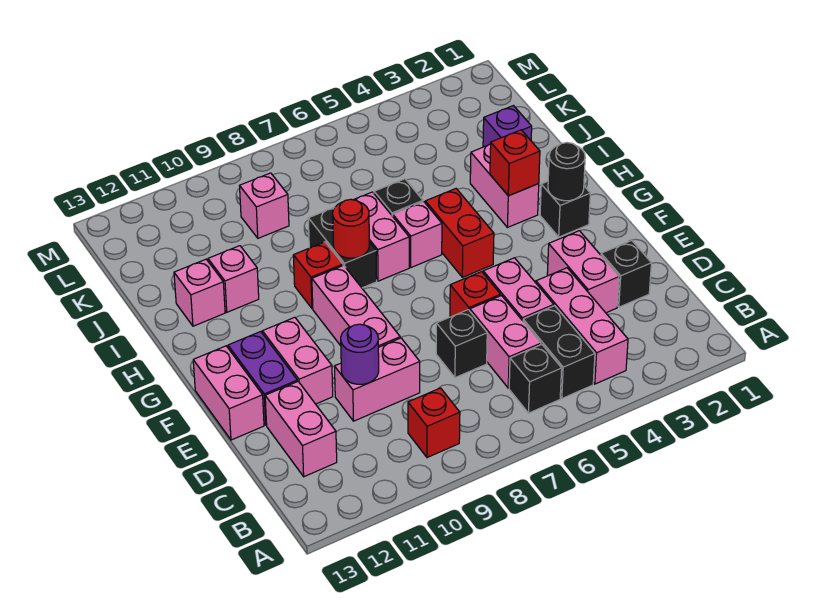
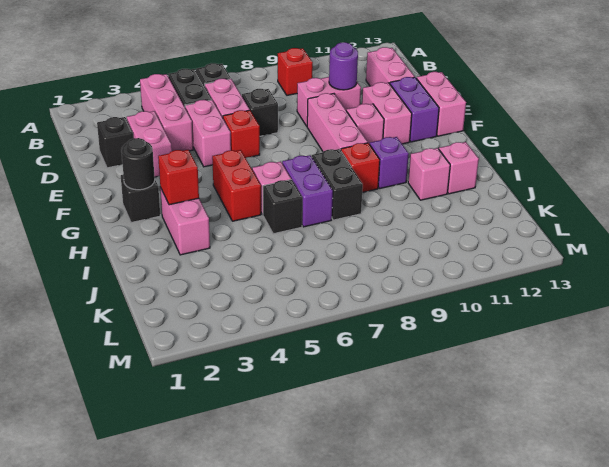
pink 1x2 brick [354,192,409,281] -> purple 1x2 brick [282,155,333,227]
red 1x1 round brick [333,199,369,258] -> none
purple 1x1 brick [483,106,532,147] -> purple 1x1 brick moved to [370,137,409,189]
pink 1x1 brick [240,173,289,238] -> pink 1x1 brick moved to [347,104,384,144]

